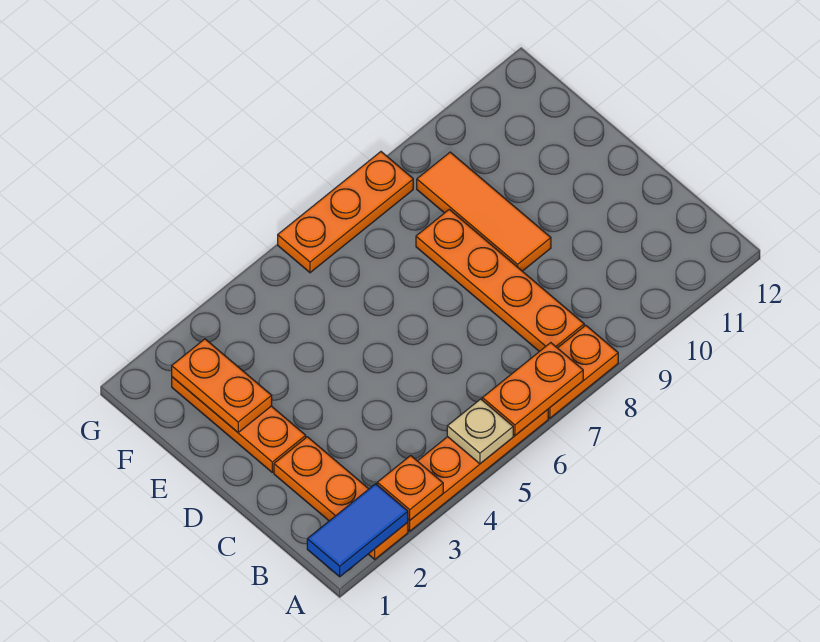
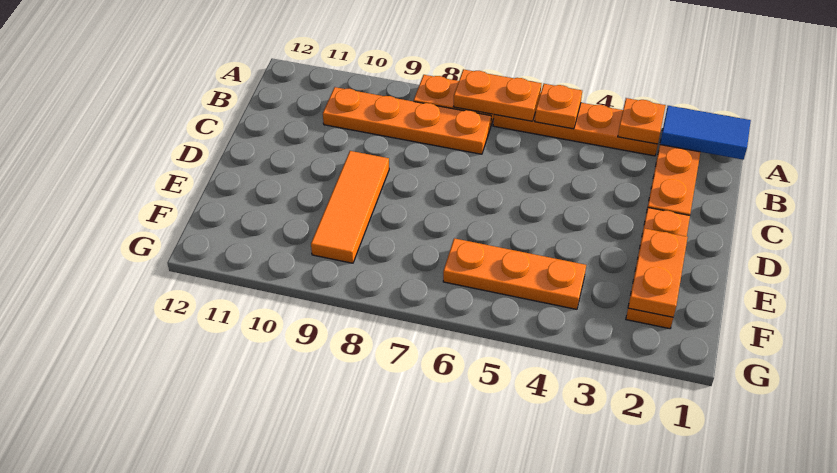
tan 1x1 plate [447,399,513,464] -> orange 1x1 plate [535,84,582,129]
orange 1x4 plate [416,209,584,352] -> orange 1x4 plate turned to [323,87,491,154]
orange 1x3 plate [278,152,413,273] -> orange 1x3 plate moved to [443,238,586,309]

